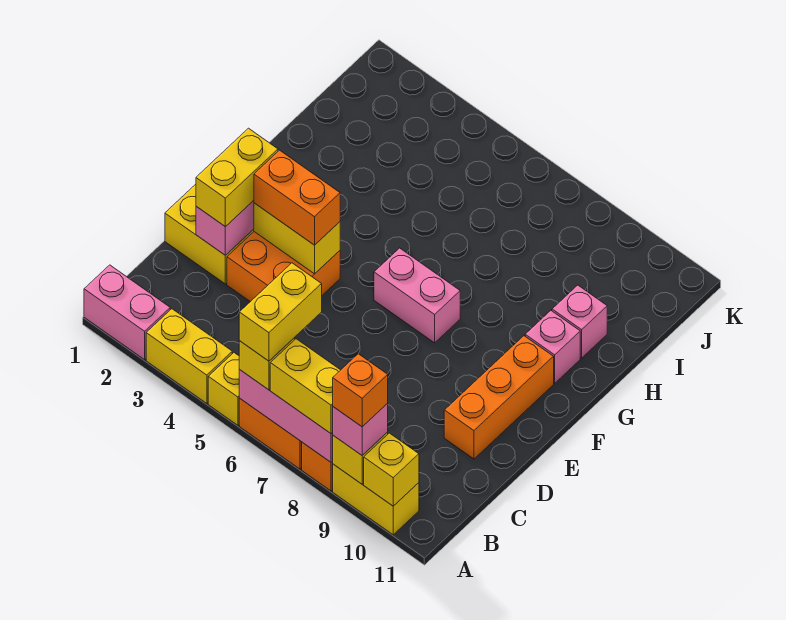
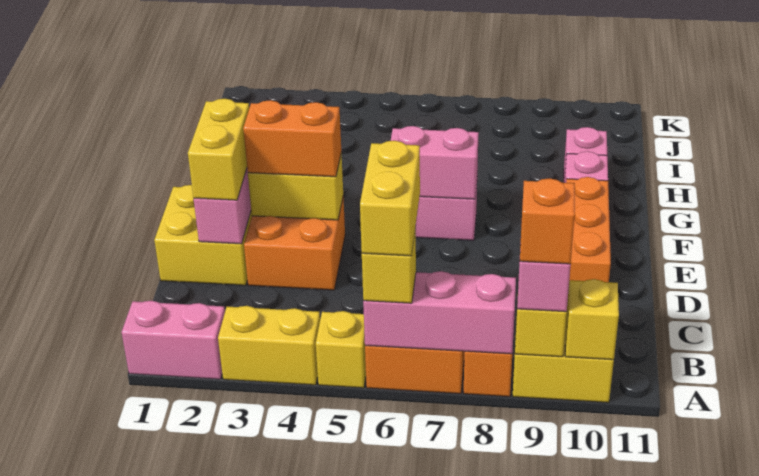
yellow 1x2 brick [270,339,340,433] -> none
none -> pink 1x2 brick [391,126,479,199]

